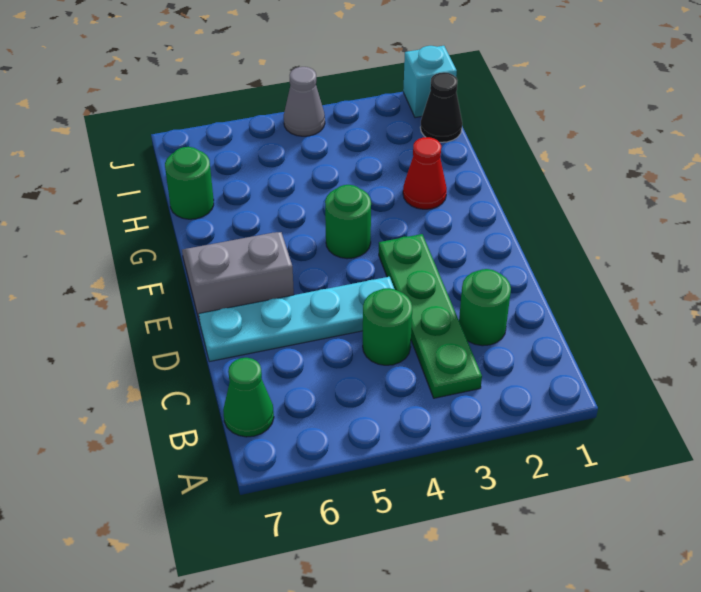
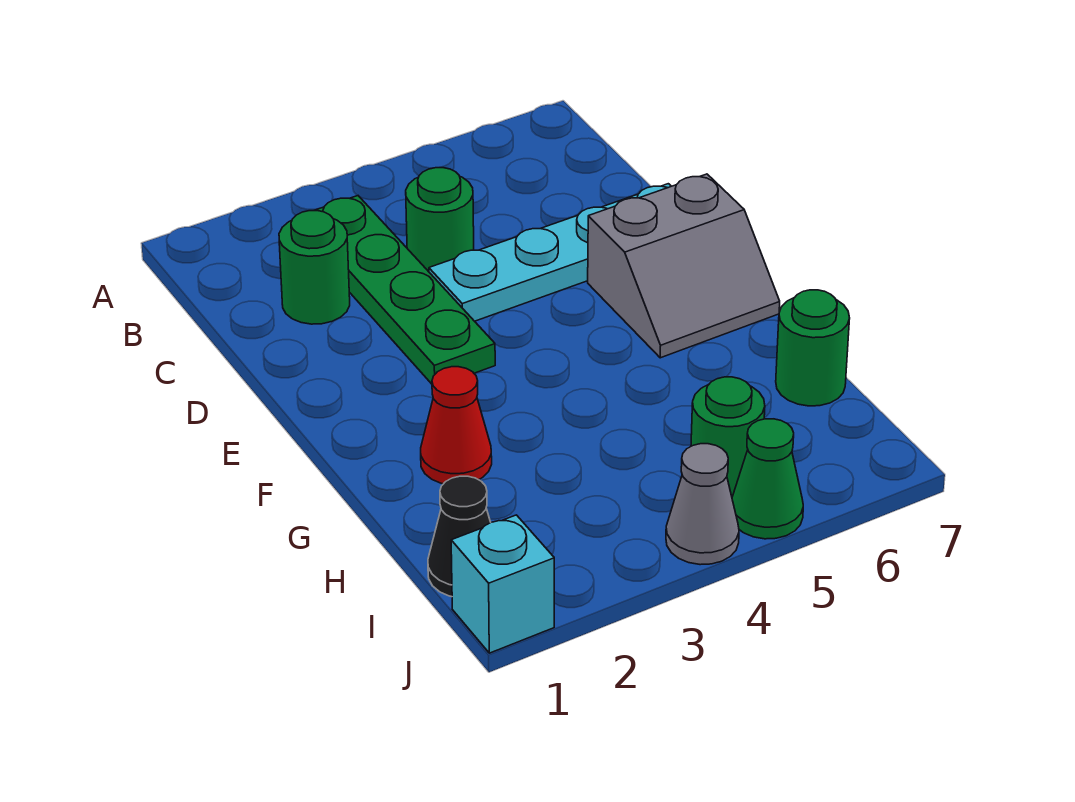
green 1x1 cone [223,358,274,437] -> green 1x1 cone moved to [732,419,803,539]
green 1x1 round brick [325,185,371,259] -> green 1x1 round brick moved to [691,377,765,496]

